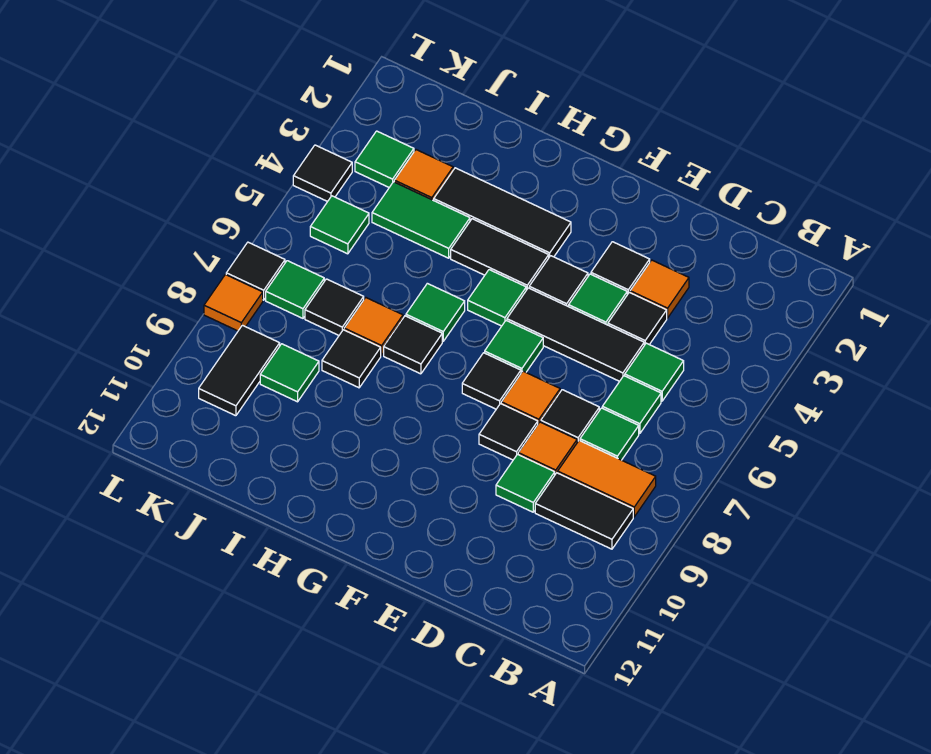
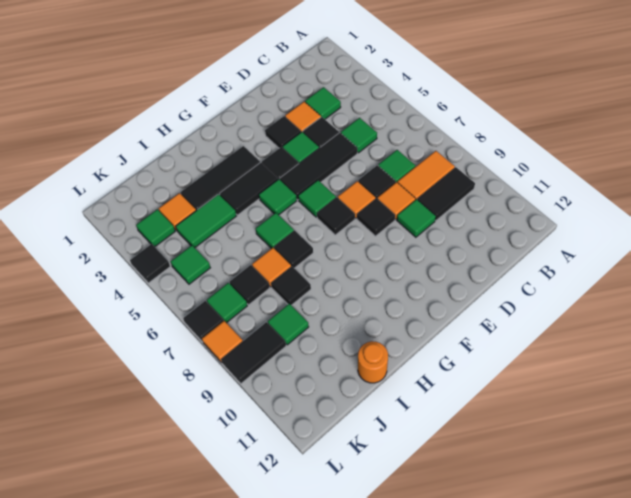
green 1x1 tile [602,376,661,434] -> green 1x1 tile moved to [305,87,341,119]
none -> orange 1x1 round brick [358,341,388,383]
black 1x2 tile [199,325,280,416] -> black 1x2 tile turned to [221,322,286,384]

